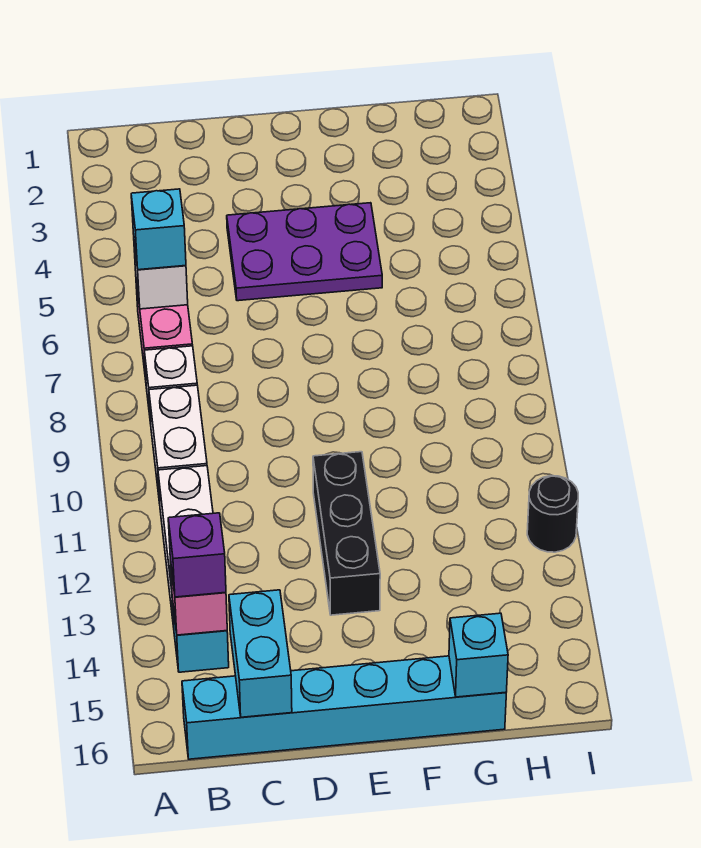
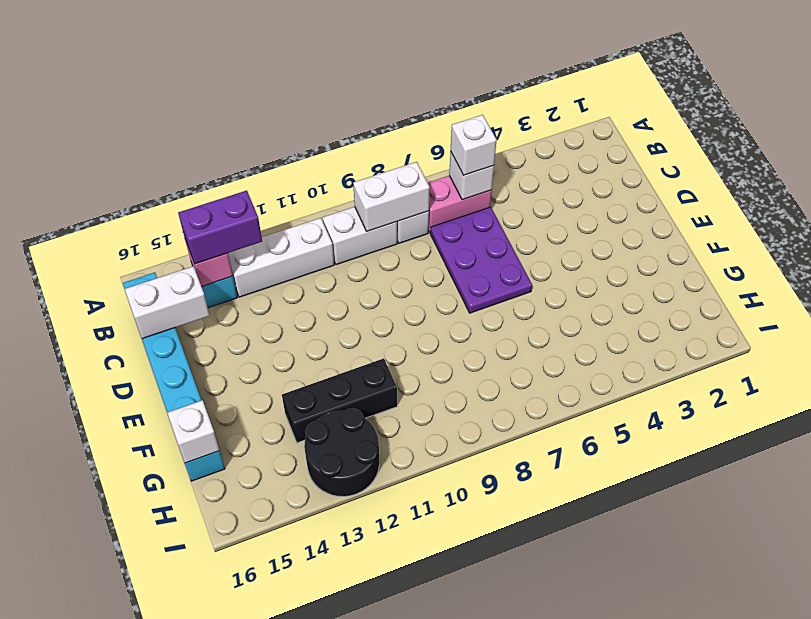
cyan 1x1 brick [131,189,186,270] -> white 1x1 brick [451,115,496,175]
none -> white 1x2 brick [353,162,430,231]
purple 1x1 brick [168,513,226,597] -> purple 1x2 brick [178,191,262,264]
cyan 1x2 brick [229,590,292,717] -> white 1x2 brick [125,266,210,339]
purple 2x3 plate [227,203,382,301] -> purple 2x3 plate moved to [430,207,532,313]
black 1x3 brick [313,452,380,615] -> black 1x3 brick moved to [282,358,397,443]
cyan 1x1 brick [449,613,508,697] -> white 1x1 brick [167,400,220,463]
black 1x1 round brick [527,476,578,552] -> black 2x2 round brick [304,409,379,497]

